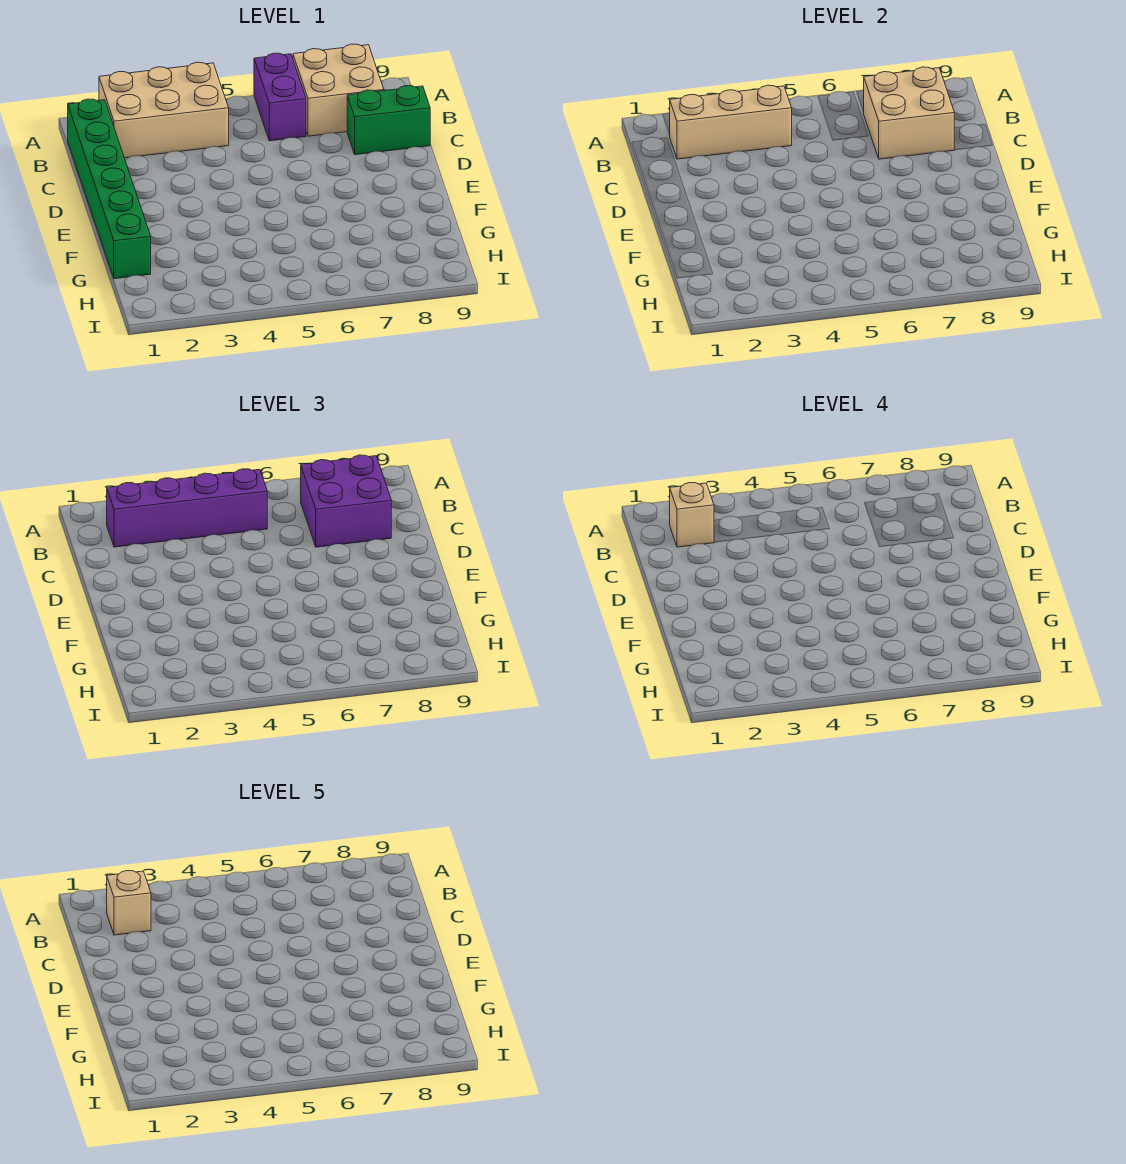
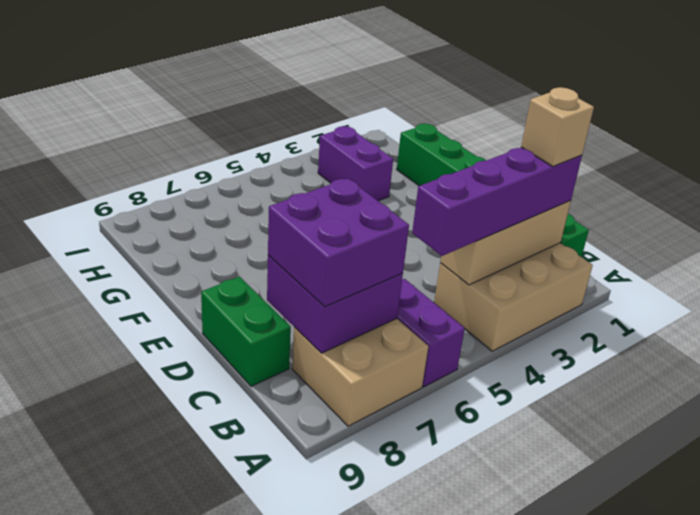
tan 1x1 brick [107,871,151,935] -> none
tan 2x2 brick [863,67,954,159] -> purple 2x2 brick [267,255,403,353]
green 1x2 brick [347,86,430,155] -> green 1x2 brick turned to [201,277,291,386]
none -> purple 1x2 brick [318,126,393,201]

